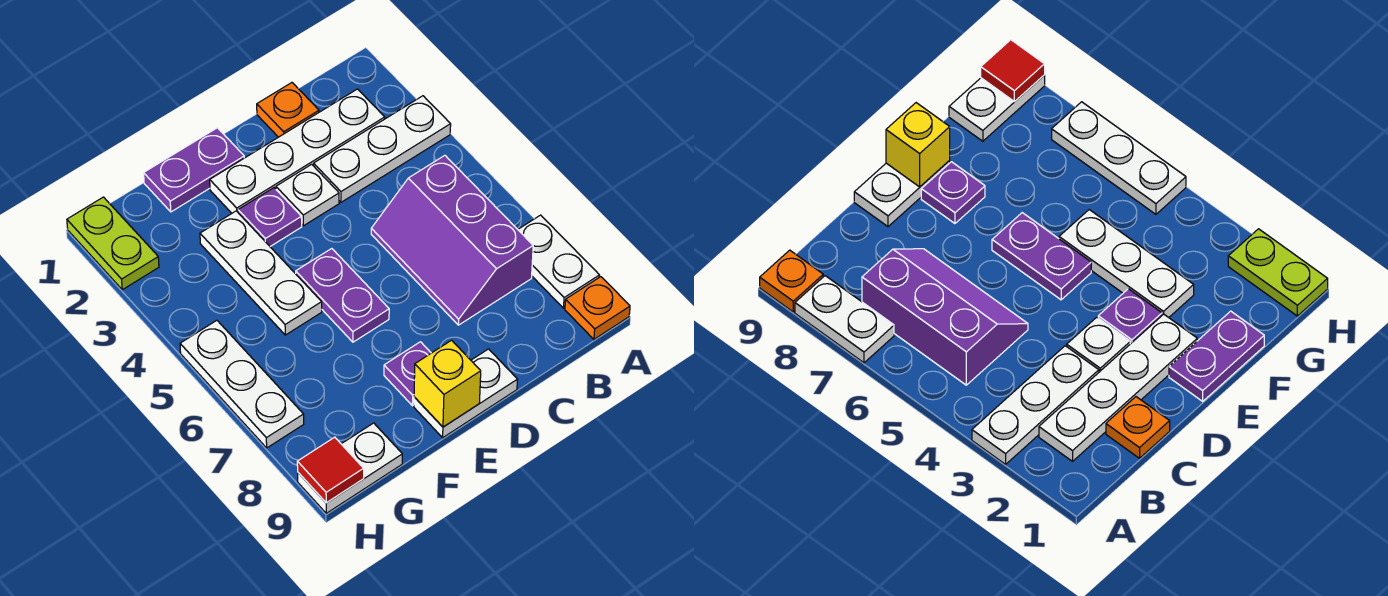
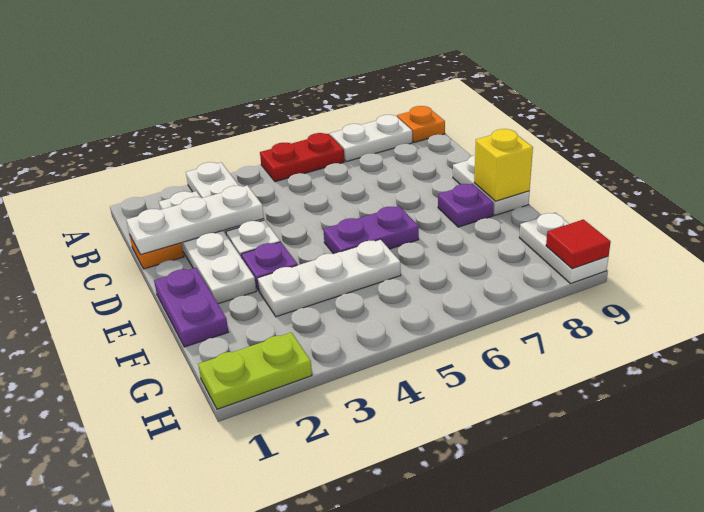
none -> red 1x2 plate [260,133,344,182]
purple 2x3 slope [371,155,533,325] -> none
white 1x3 plate [180,320,304,448] -> white 1x3 plate moved to [127,186,264,255]

